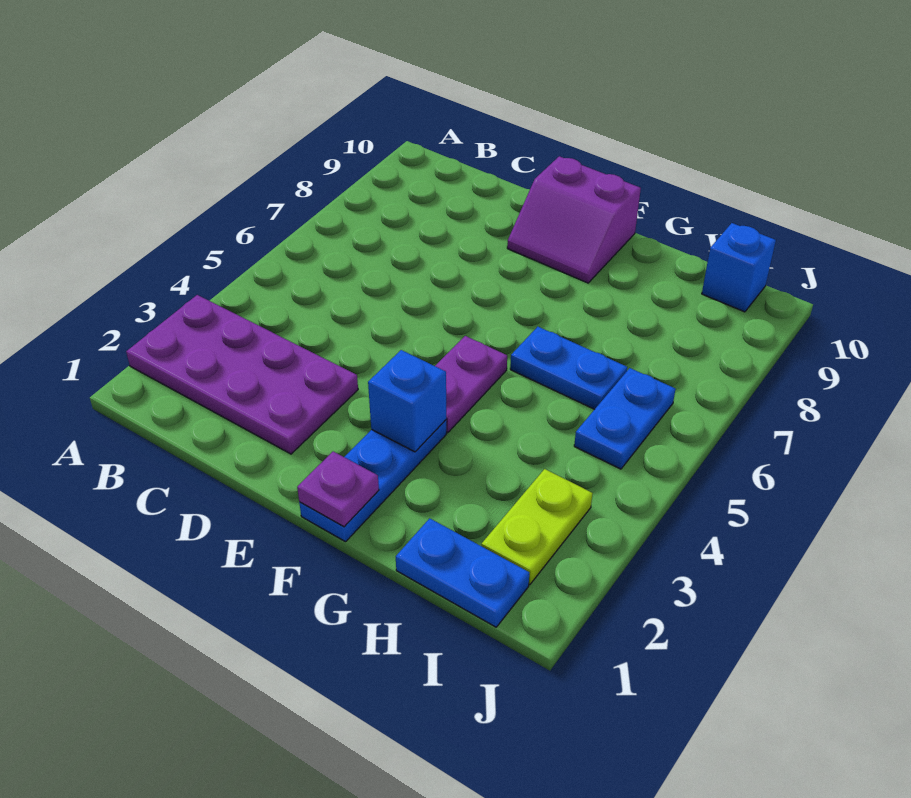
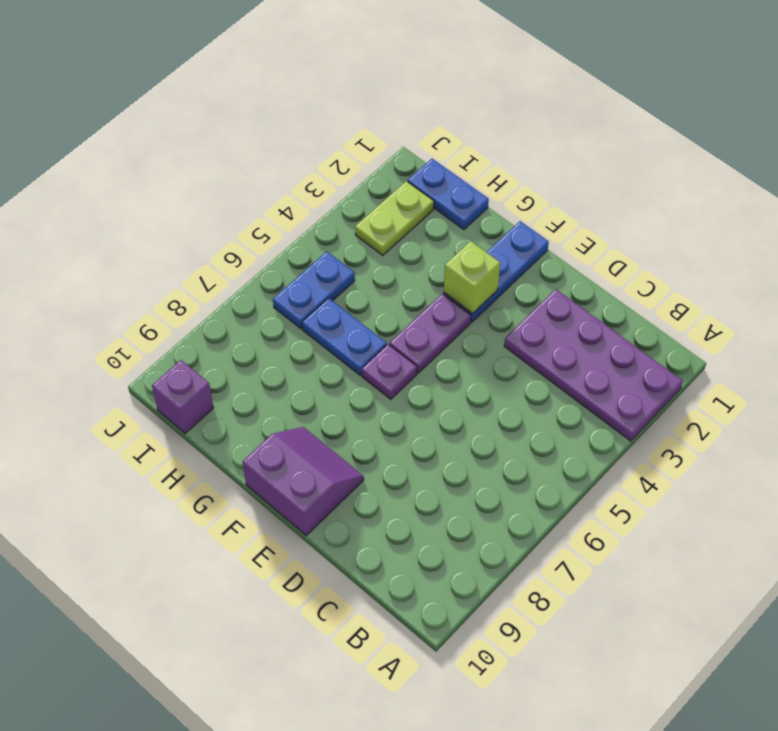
purple 1x1 plate [297,451,379,527] -> purple 1x1 plate moved to [362,344,417,399]
blue 1x1 brick [368,350,446,452] -> lime 1x1 brick [444,241,500,314]
blue 1x1 brick [702,223,776,312] -> purple 1x1 brick [152,360,214,434]

